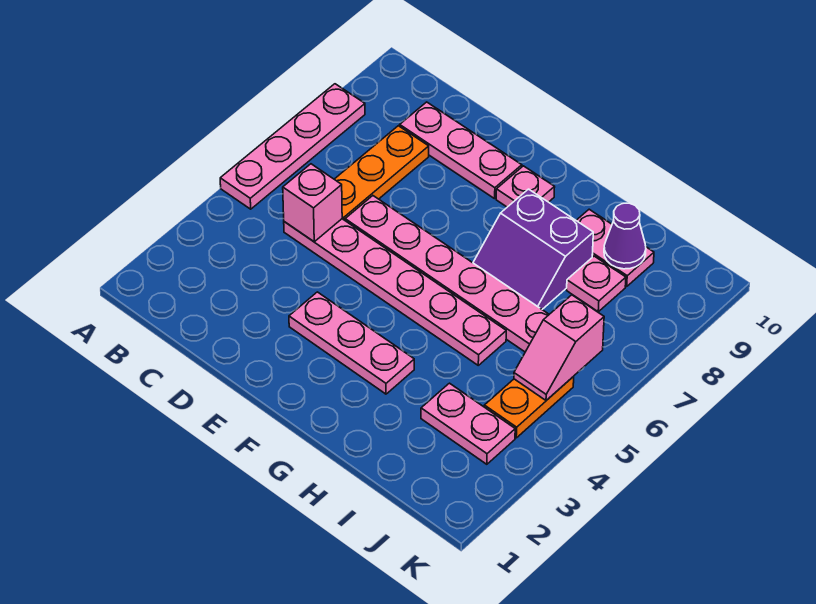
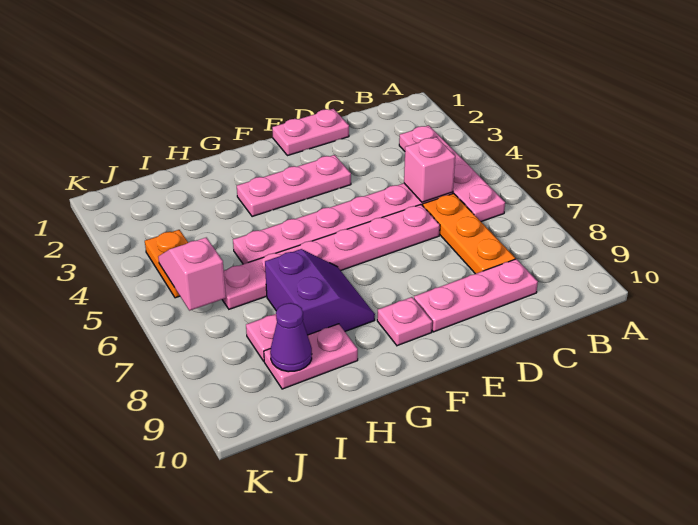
pink 1x4 plate [220,84,365,209] -> pink 1x4 plate moved to [399,125,505,222]
purple 2x2 slope [473,189,593,309] -> purple 2x2 slope turned to [265,249,375,335]
pink 1x2 plate [421,383,515,464] -> pink 1x2 plate moved to [272,109,349,156]

